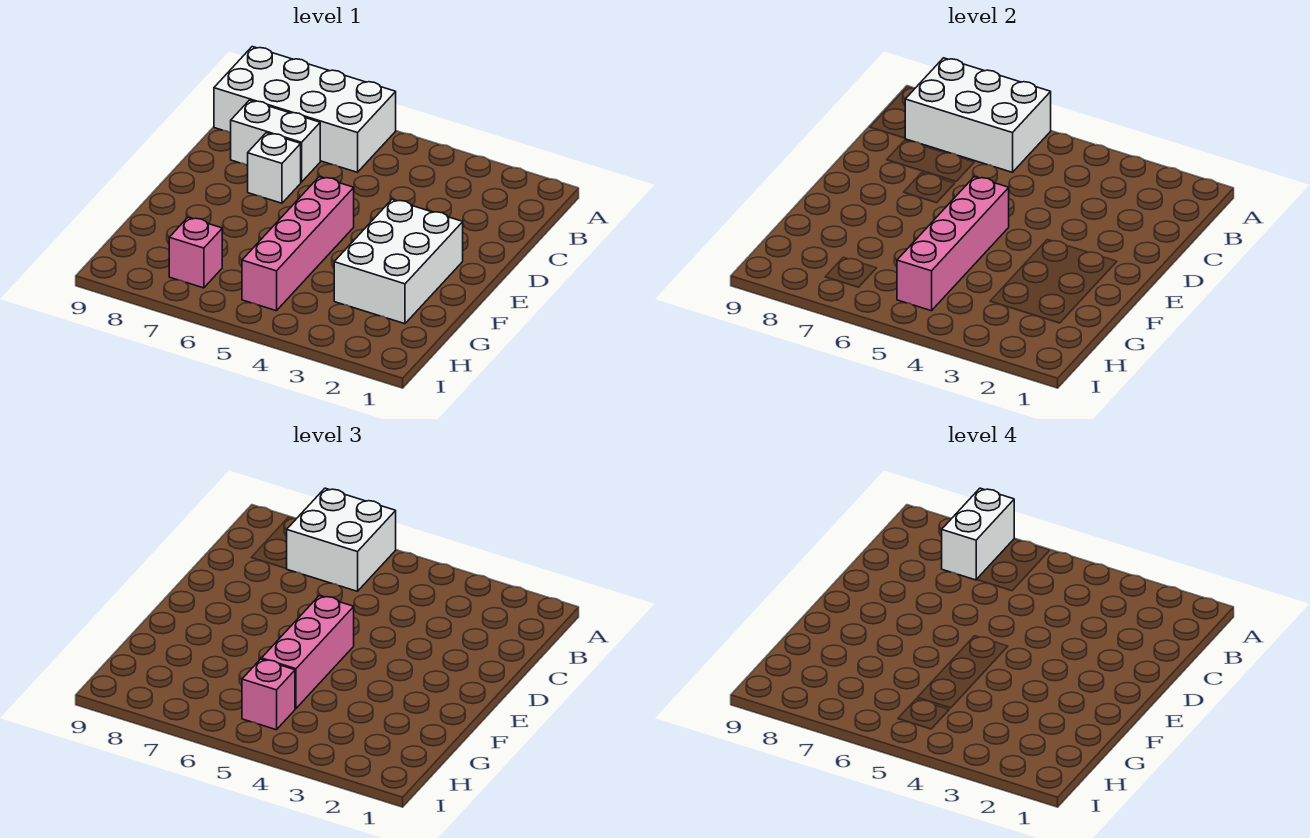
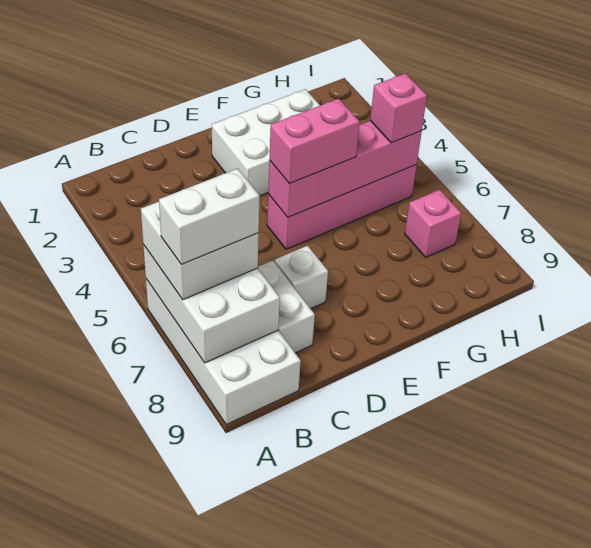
pink 1x3 brick [262,596,354,708] -> pink 1x2 brick [269,99,360,184]

